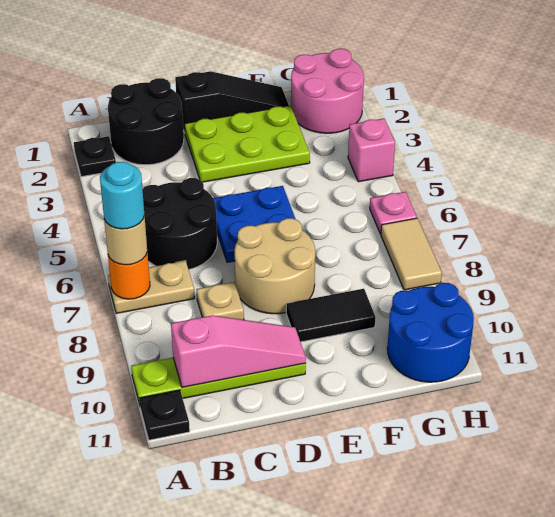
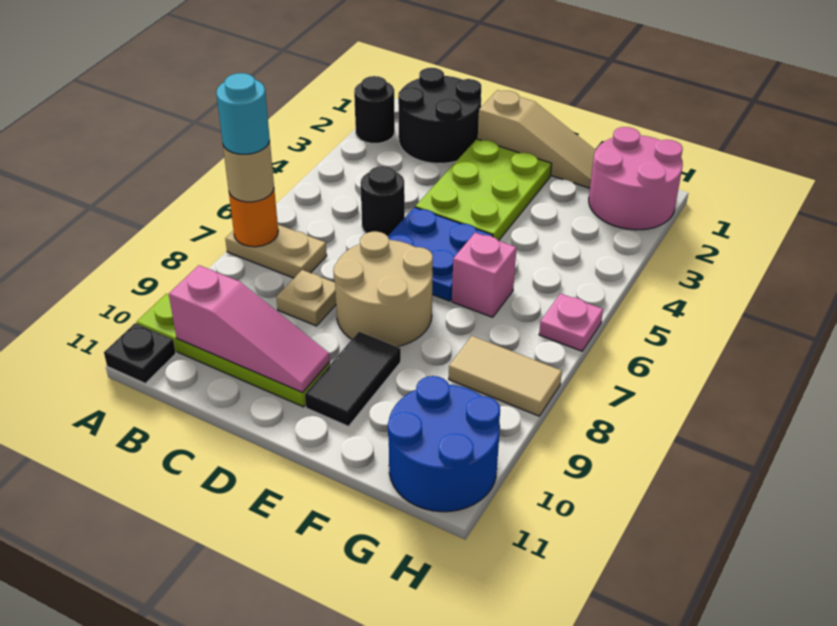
black 1x1 plate [74,136,116,177] -> black 1x1 round brick [354,76,395,144]
black 2x2 round brick [142,178,217,269] -> black 1x1 round brick [361,166,405,236]
black 1x3 slope [175,71,289,133] -> tan 1x3 slope [478,90,596,188]
lime 2x3 plate [184,106,310,182] -> lime 2x3 plate turned to [415,139,552,241]
black 1x2 tile [286,289,375,342] -> black 1x2 tile turned to [305,332,401,426]
pink 1x1 brick [348,118,395,182] -> pink 1x1 brick moved to [452,233,517,317]
tan 1x2 tile [381,218,442,290] -> tan 1x2 tile turned to [449,336,562,416]

